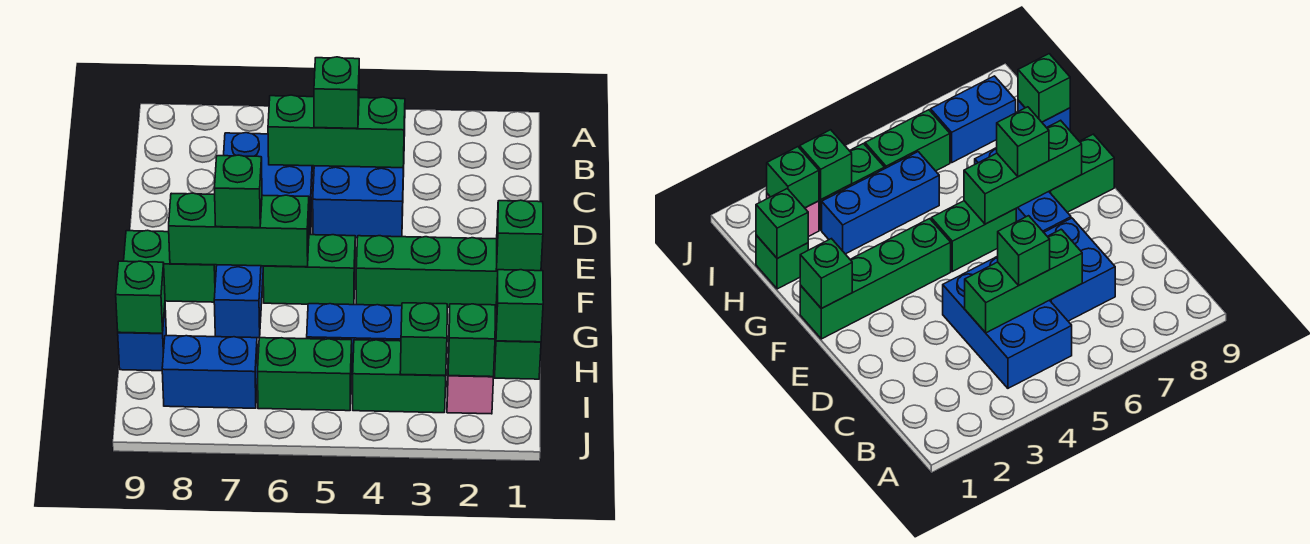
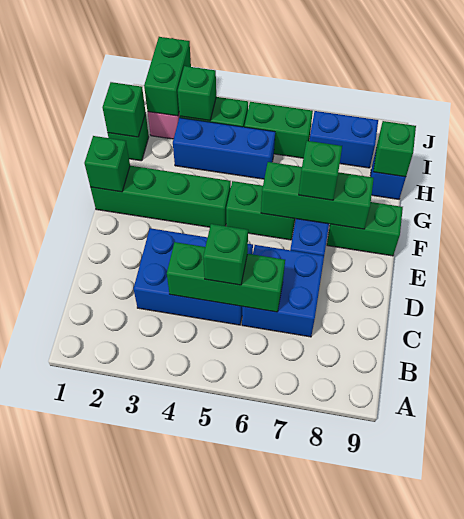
blue 2x3 brick [313,123,405,238] -> blue 2x3 brick turned to [134,228,253,325]
green 1x1 brick [448,304,495,377] -> green 1x2 brick [144,37,191,116]

